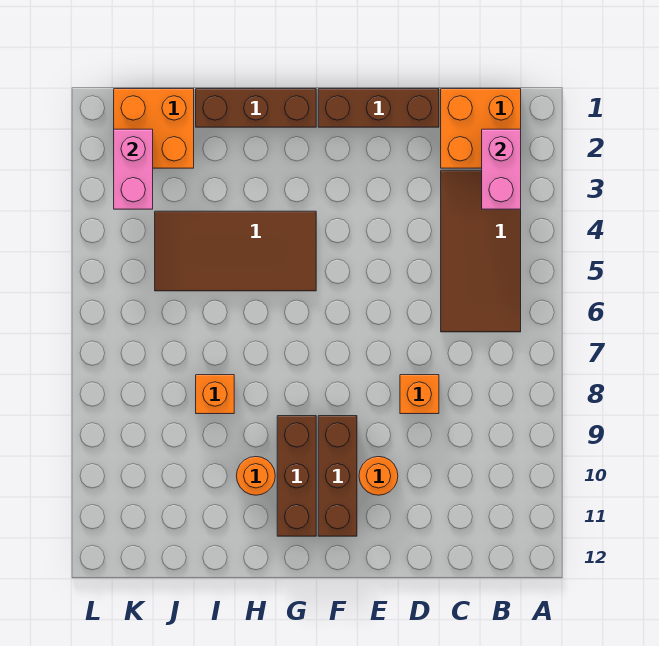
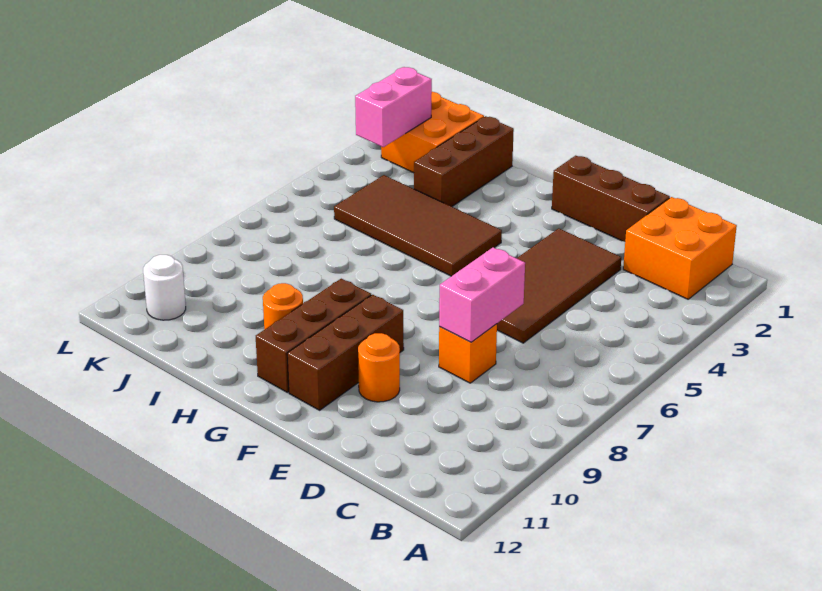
pink 1x2 brick [482,129,521,209] -> pink 1x2 brick moved to [439,247,525,342]
brown 2x4 tile [441,170,521,332] -> brown 2x4 tile moved to [497,228,621,343]
brown 1x3 brick [196,89,316,127] -> brown 1x3 brick turned to [414,116,514,207]
orange 1x1 brick [196,375,234,414] -> none
none -> white 1x1 round brick [143,255,186,320]

